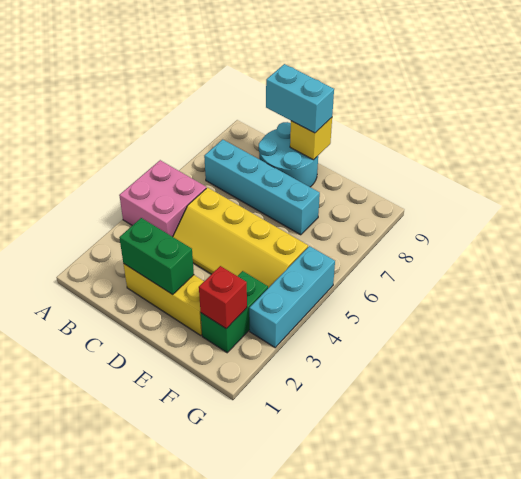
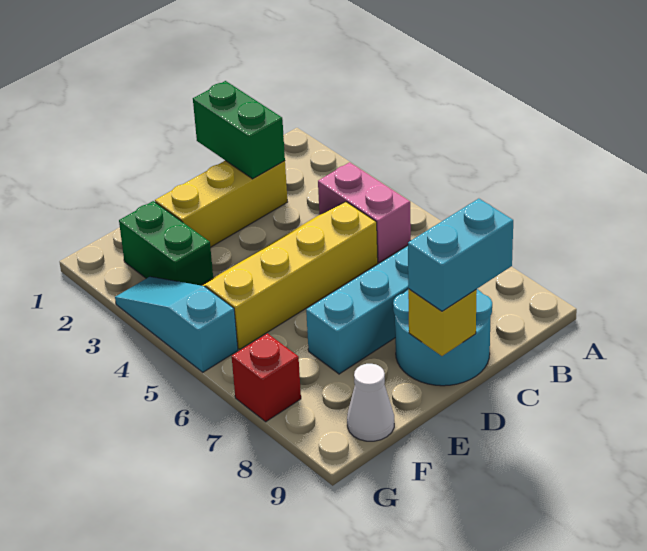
pink 2x2 brick [119,160,206,237] -> pink 1x2 brick [318,162,411,262]
green 1x2 brick [119,218,194,295] -> green 1x2 brick turned to [193,81,285,179]
red 1x1 brick [199,266,247,329] -> red 1x1 brick moved to [232,333,301,422]
none -> white 1x1 cone [347,364,394,441]
cyan 1x3 brick [249,246,335,348] -> cyan 1x3 slope [115,277,238,372]

